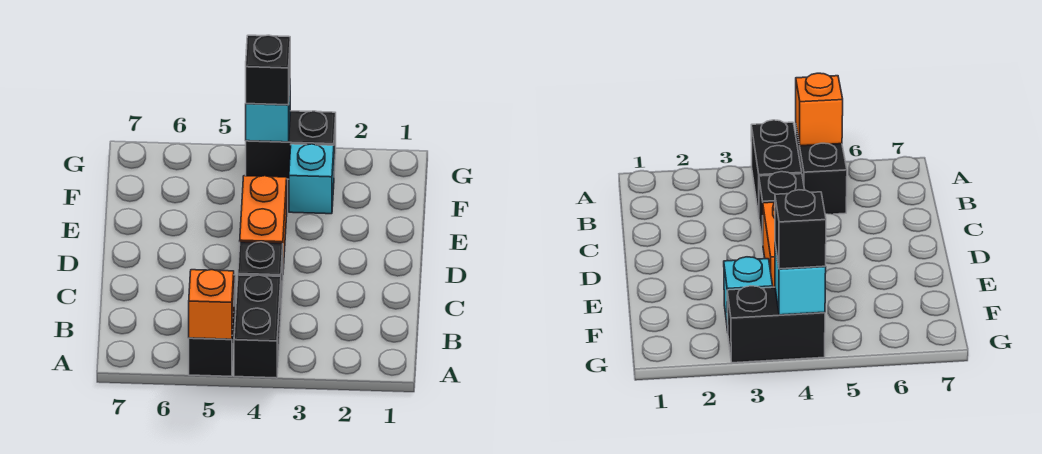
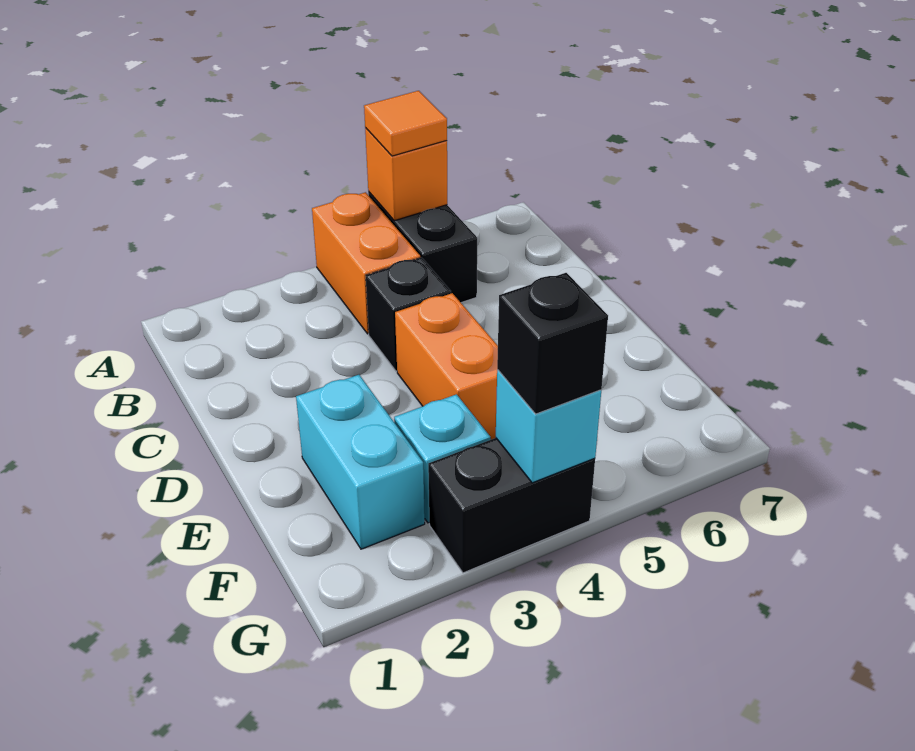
black 1x2 brick [234,275,281,378] -> orange 1x2 brick [312,192,420,334]
none -> orange 1x1 tile [364,91,447,156]
none -> cyan 1x2 brick [296,375,425,549]

